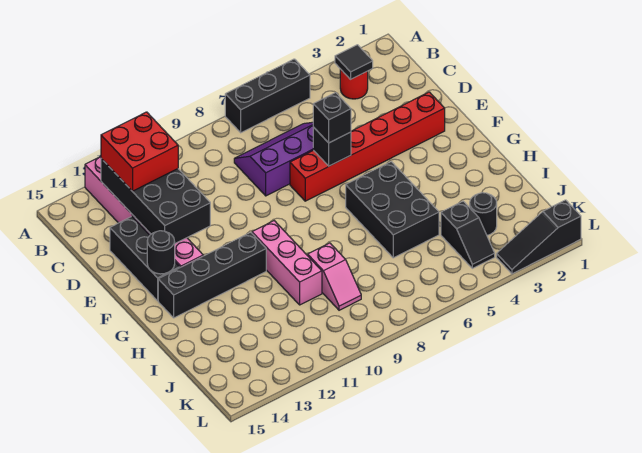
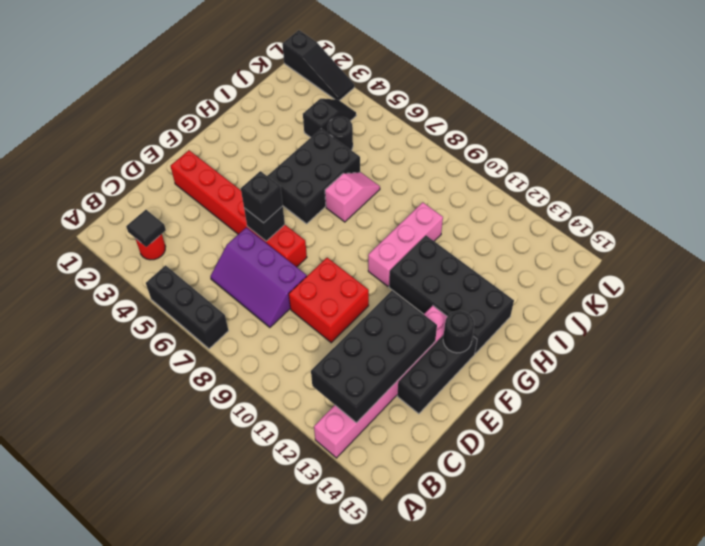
red 2x2 brick [101,112,178,191] -> red 2x2 brick moved to [289,258,369,343]
black 1x4 brick [158,232,266,318] -> black 2x4 brick [389,236,514,354]
pink 1x2 slope [308,243,361,310] -> pink 1x2 slope moved to [325,172,380,222]
black 1x1 round brick [470,193,497,235] -> black 1x1 round brick moved to [327,117,353,150]

